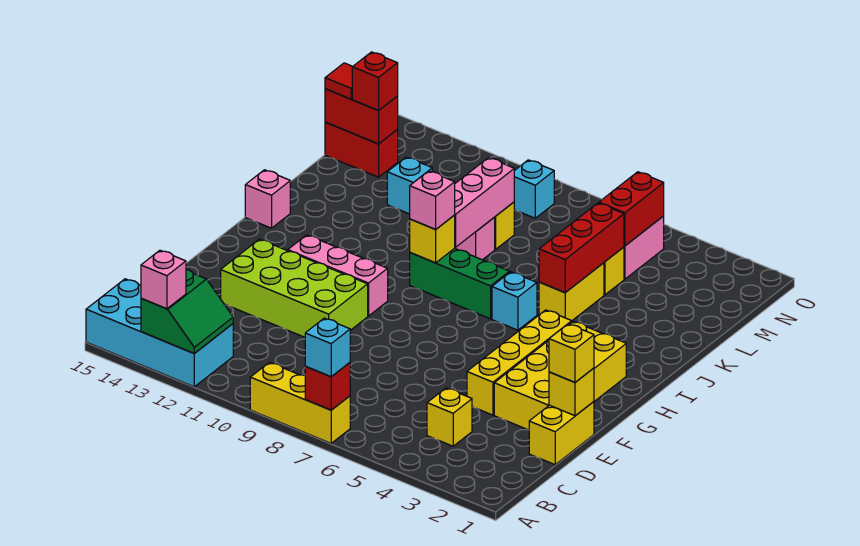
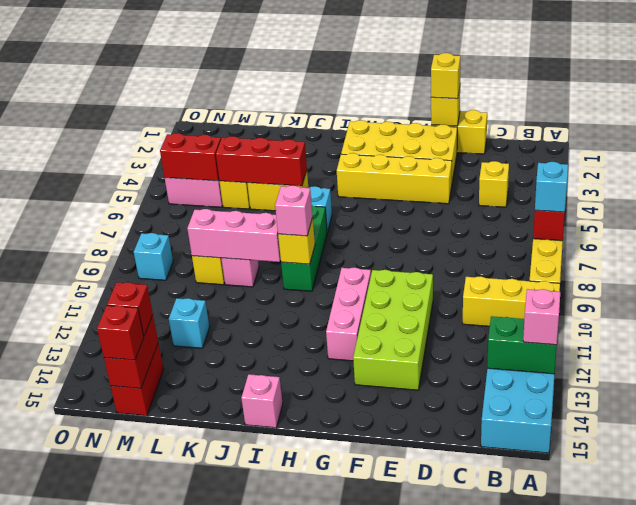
none -> yellow 1x3 brick [463,276,560,326]
red 1x1 tile [325,63,353,99] -> red 1x1 brick [97,306,144,360]

